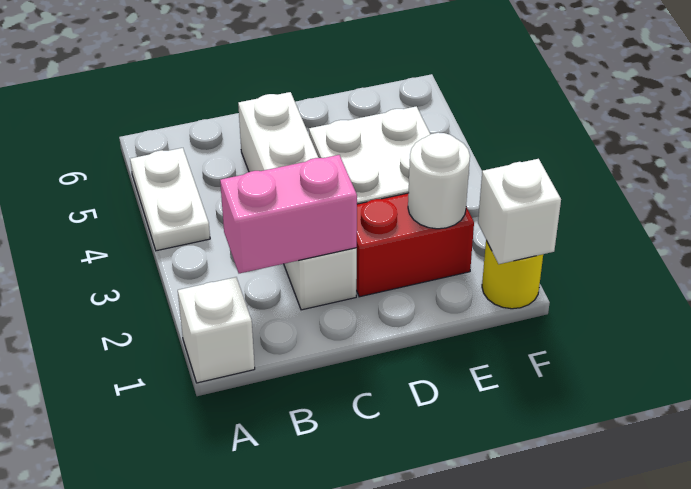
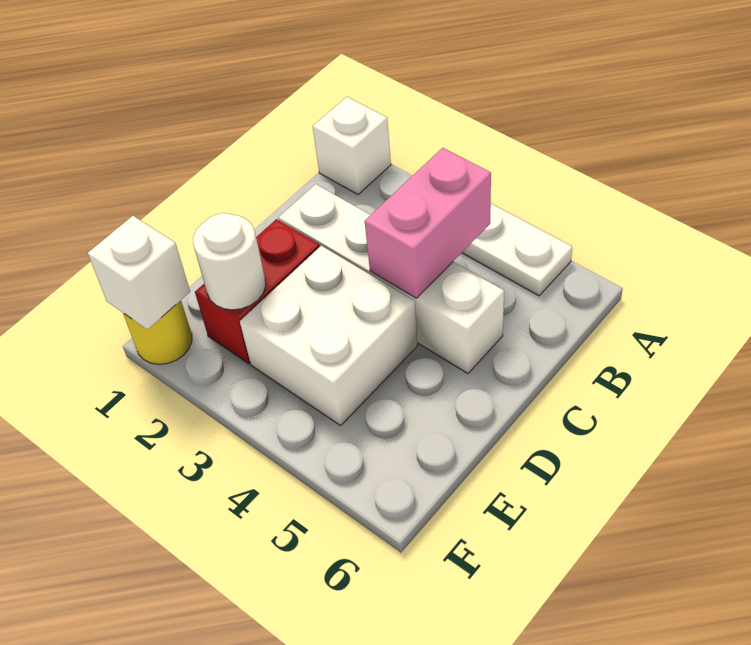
pink 1x2 brick [220,155,357,273] -> pink 1x2 brick moved to [365,148,491,298]

